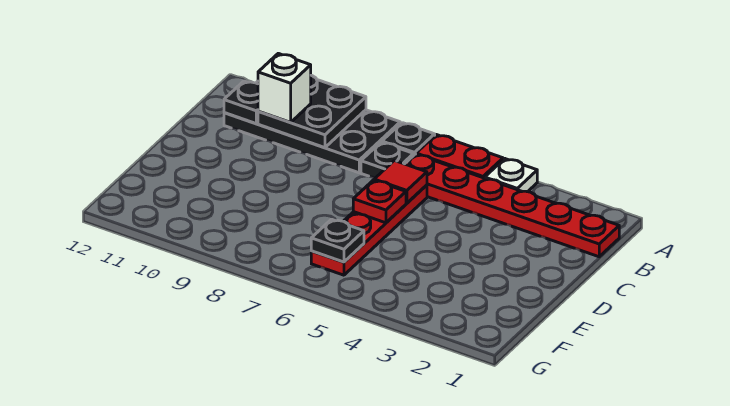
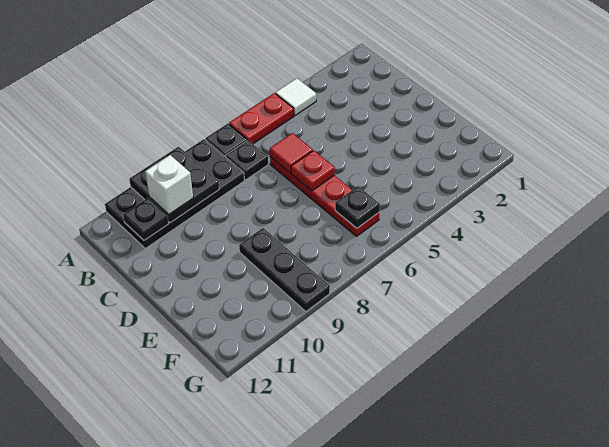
white 1x1 plate [485,159,537,192] -> white 1x1 tile [275,78,316,115]
red 1x6 plate [405,154,619,257] -> none
none -> black 1x3 plate [239,228,330,312]

